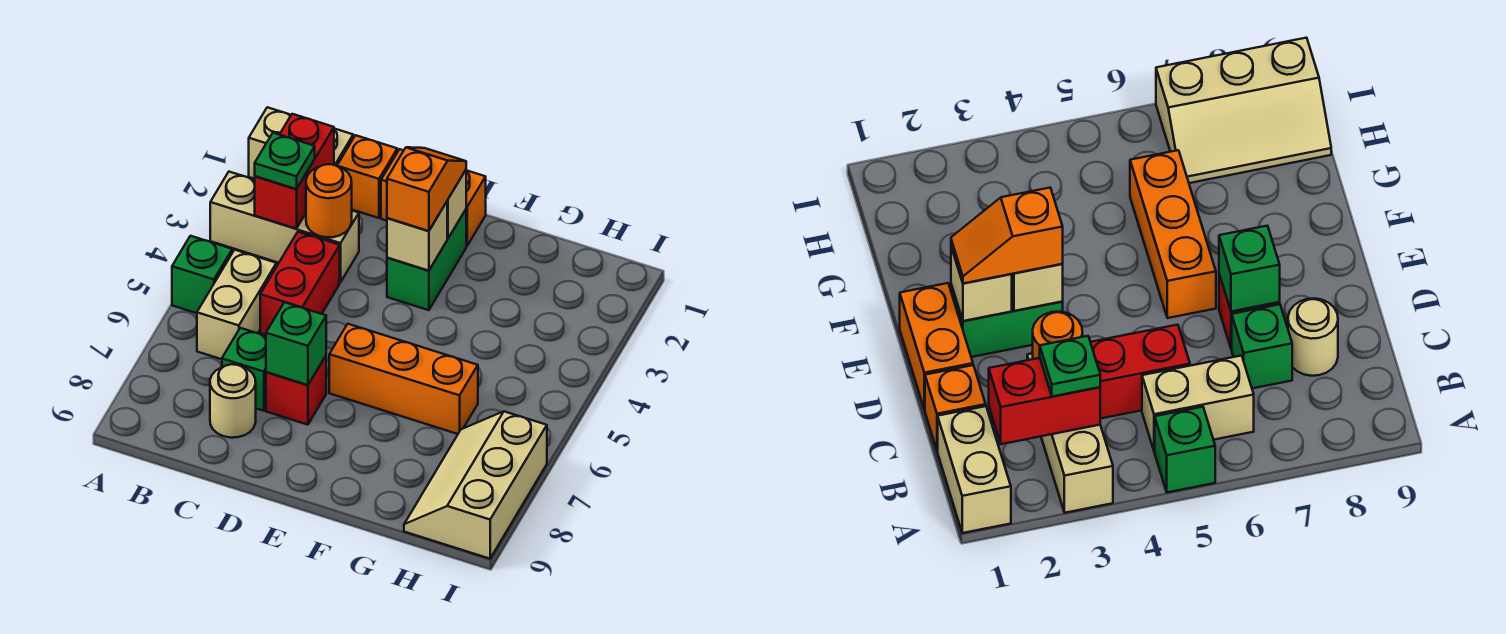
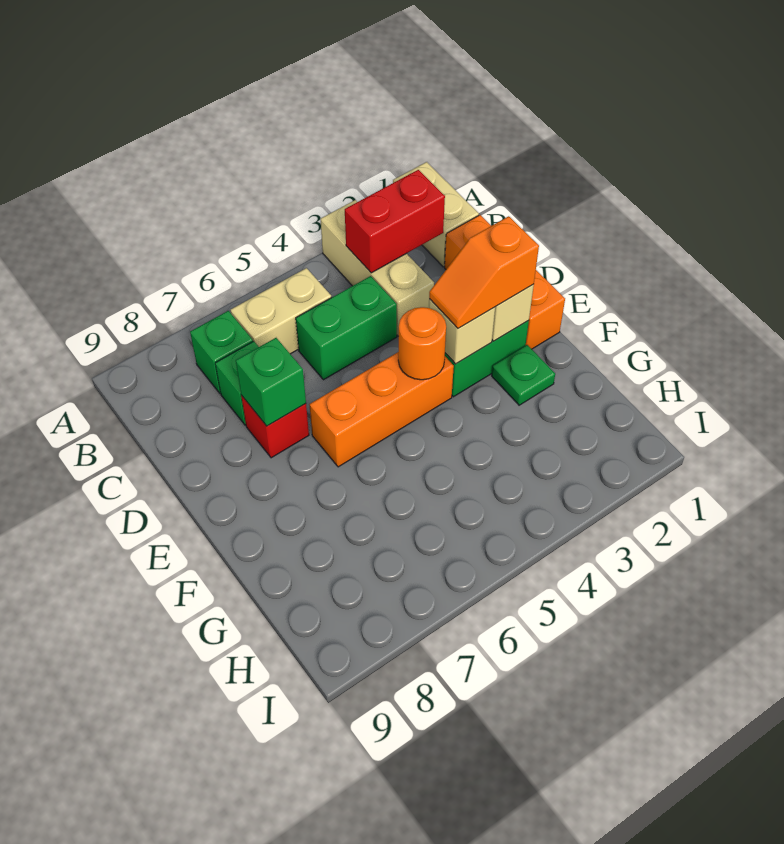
green 1x1 brick [172,236,232,313] -> green 1x1 brick moved to [190,311,253,394]
green 1x1 plate [255,133,315,189] -> green 1x1 plate moved to [492,345,555,405]
orange 1x1 round brick [306,164,352,237] -> orange 1x1 round brick moved to [398,307,446,380]
red 1x2 brick [260,232,340,335] -> green 1x2 brick [296,276,397,380]
tan 1x1 round brick [210,364,256,438] -> none
orange 1x2 slope [387,147,466,231] -> orange 1x2 slope turned to [429,216,539,328]
orange 1x3 brick [329,324,478,434] -> orange 1x3 brick turned to [309,352,454,467]
tan 2x3 slope [404,411,547,559] -> none

